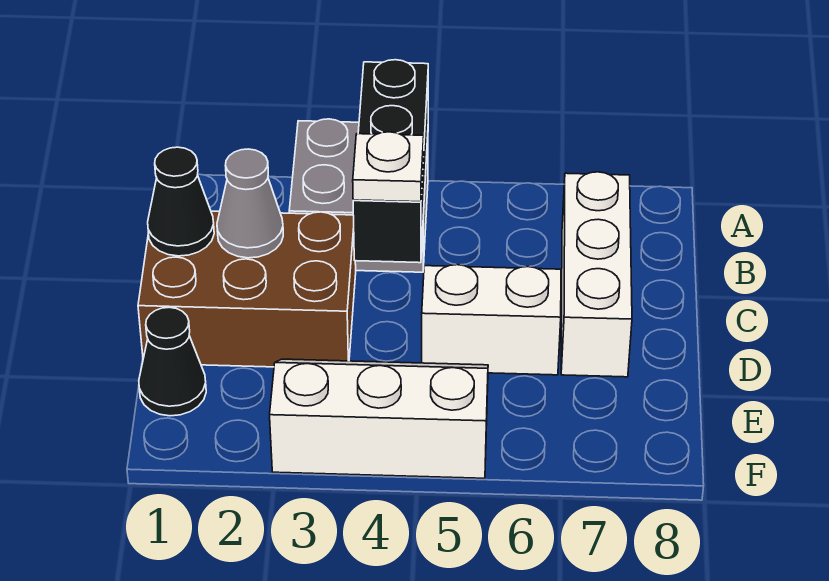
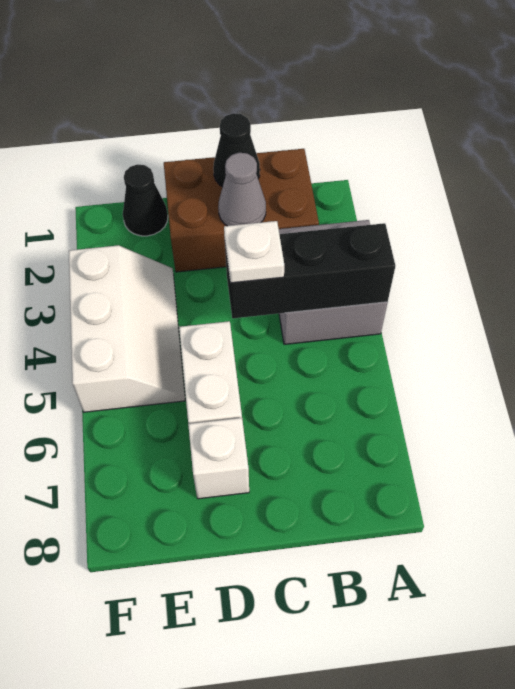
white 1x3 brick [561,172,632,377] -> white 1x1 brick [188,418,249,499]
brown 2x3 brick [138,211,356,367] -> brown 2x3 brick turned to [164,149,319,272]

